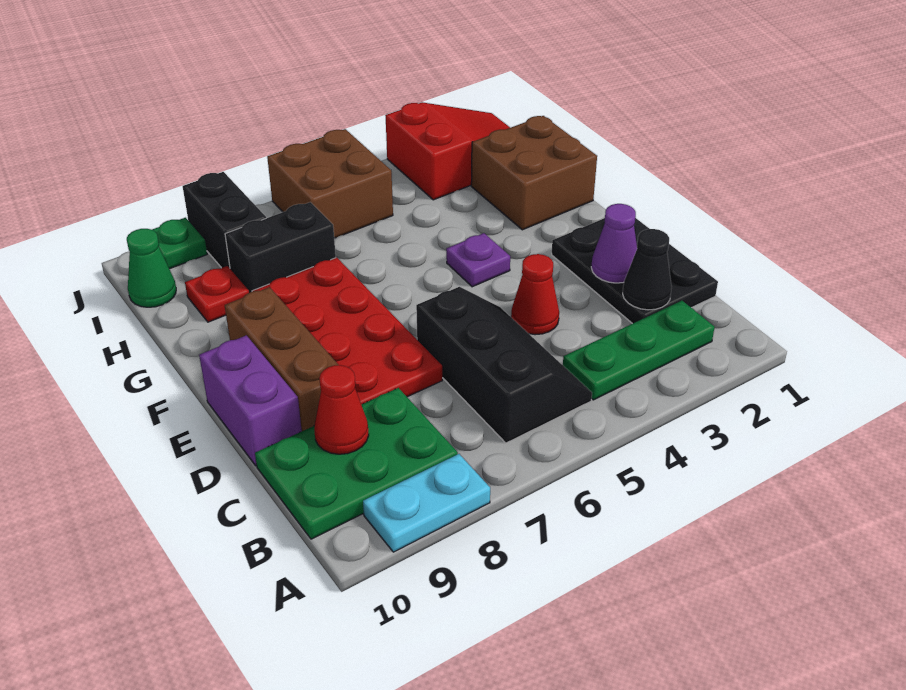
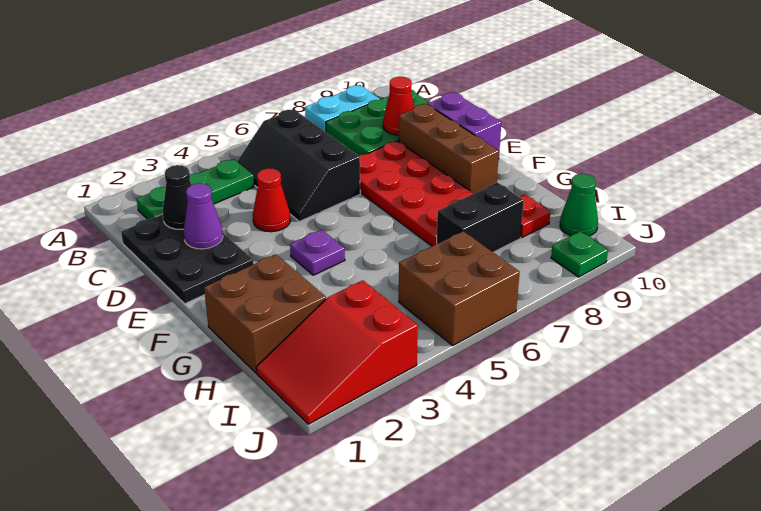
black 1x2 brick [183,172,266,268] -> none

